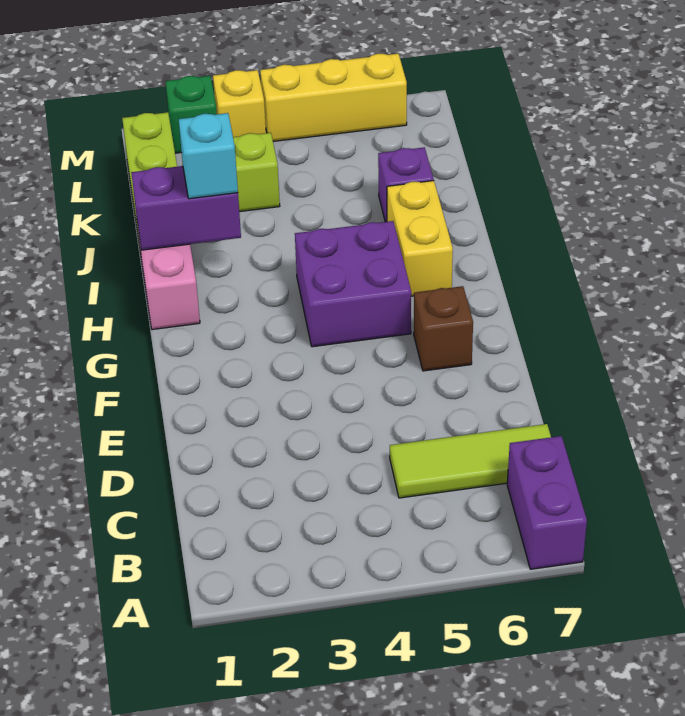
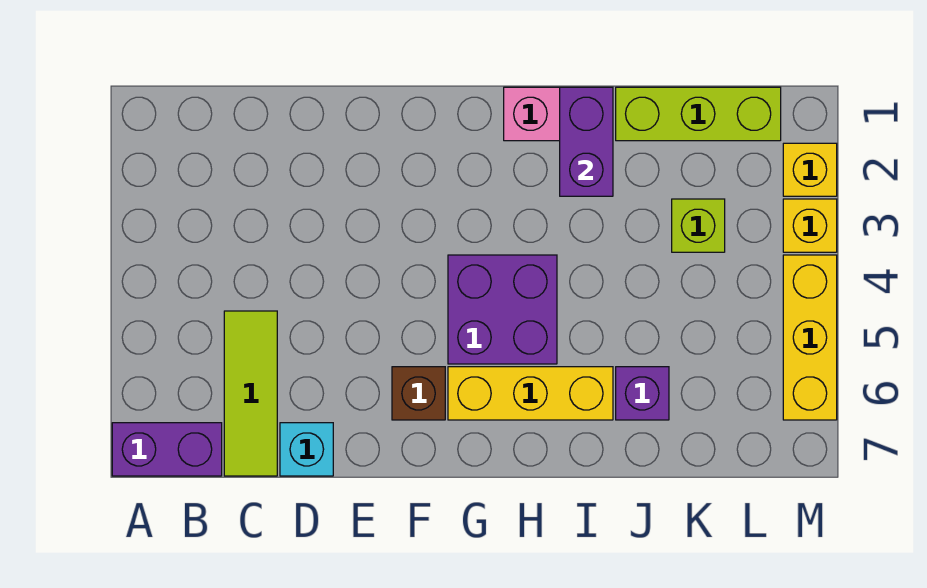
yellow 1x2 brick [387,181,453,296] -> yellow 1x3 brick [448,367,613,420]
cyan 1x1 brick [179,113,238,199] -> cyan 1x1 brick moved to [280,423,333,476]
green 1x1 brick [165,76,217,153] -> yellow 1x1 brick [783,143,837,196]

